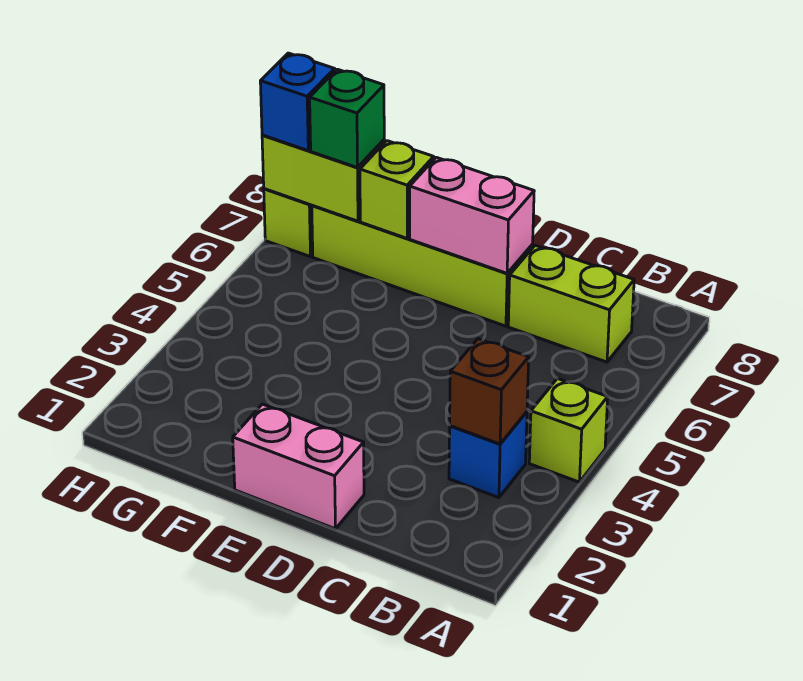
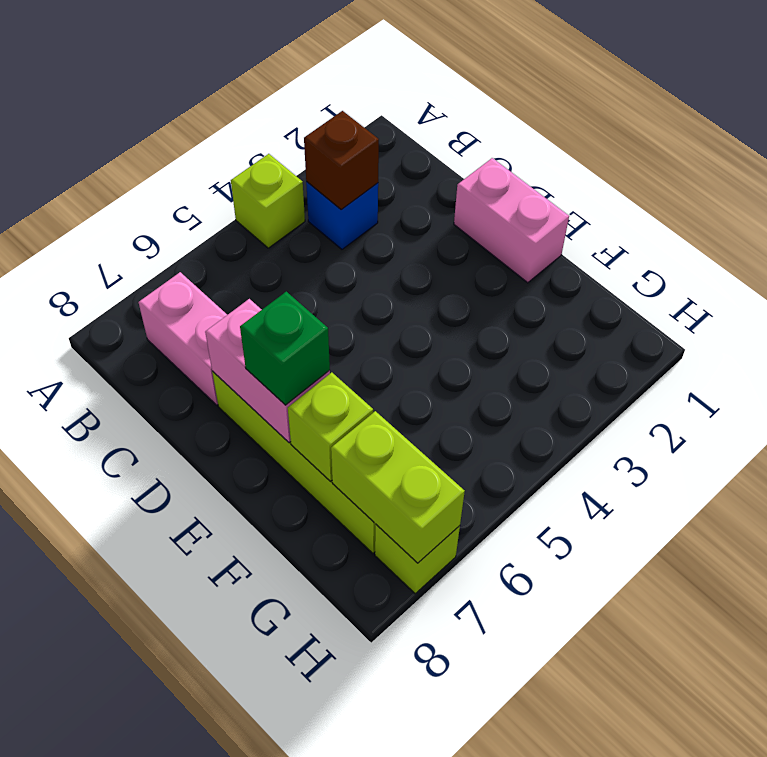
lime 1x2 brick [508,245,634,362] -> pink 1x2 brick [138,272,227,405]
green 1x1 brick [310,69,384,168] -> green 1x1 brick moved to [240,292,330,405]
blue 1x1 brick [260,53,335,150] -> none

